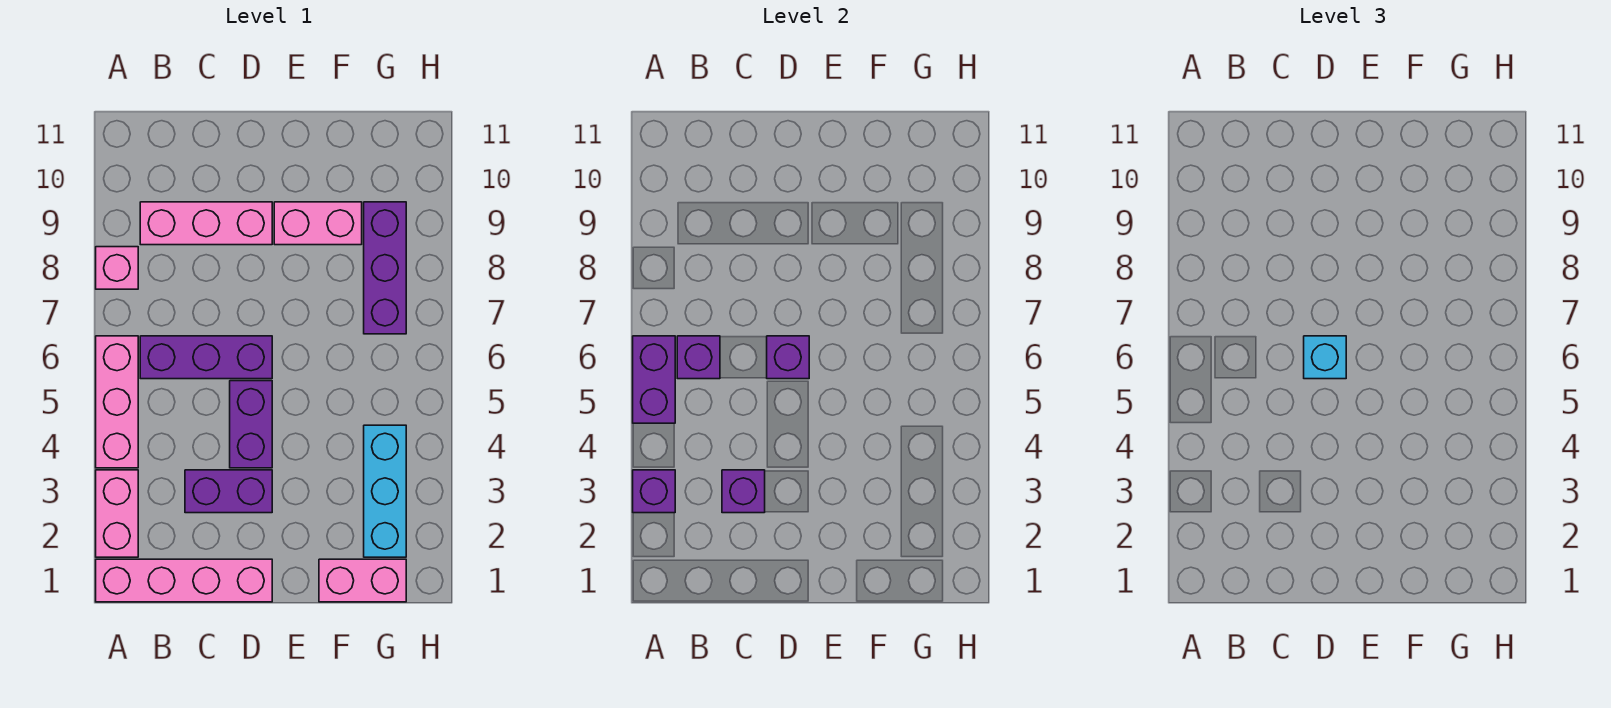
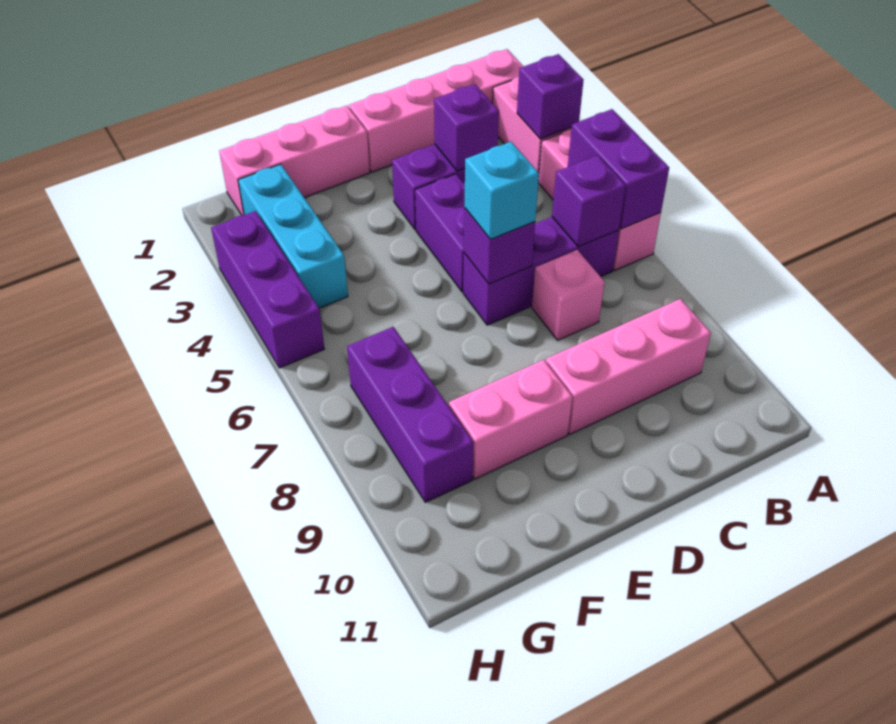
pink 1x1 brick [96,247,138,289] -> pink 1x1 brick moved to [532,250,605,340]
pink 1x2 brick [319,559,406,602] -> pink 1x3 brick [219,106,370,216]
none -> purple 1x3 brick [211,211,324,368]

